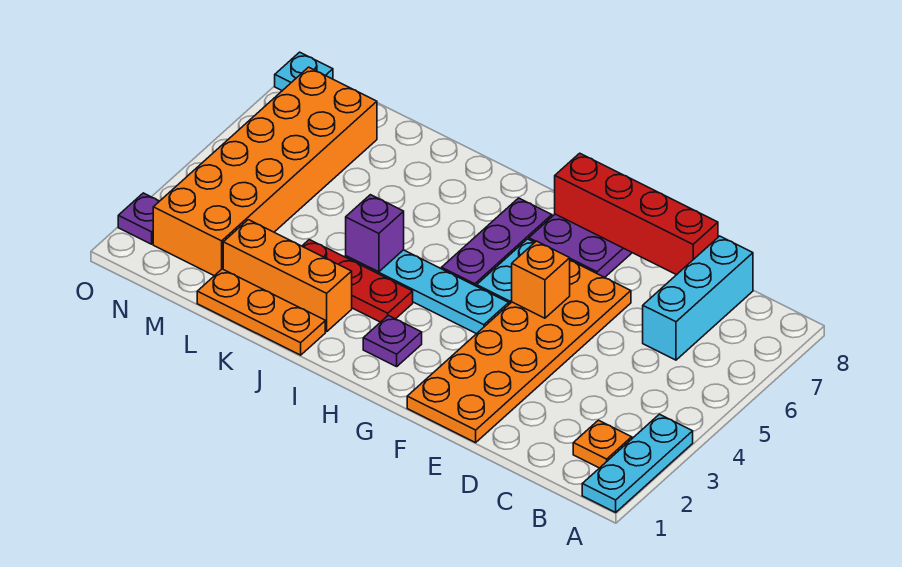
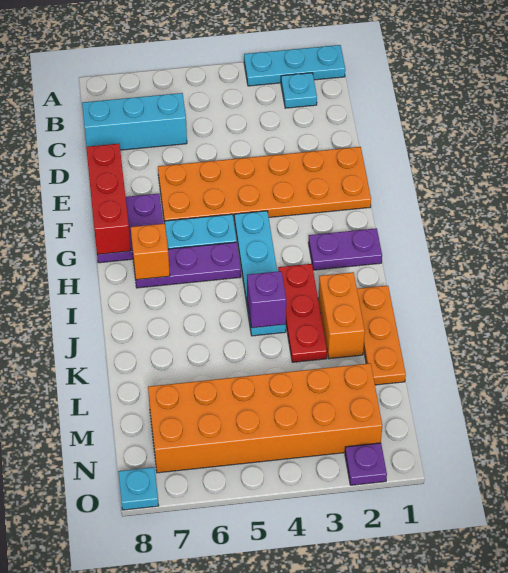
orange 1x1 plate [573,420,632,468] -> cyan 1x1 plate [281,73,317,108]
red 1x4 brick [555,153,718,275] -> red 1x3 brick [86,144,131,254]
orange 1x1 brick [512,241,570,318] -> orange 1x1 brick moved to [131,223,170,280]
purple 1x1 plate [363,315,422,367] -> purple 1x2 plate [309,228,382,270]
orange 1x3 brick [223,220,352,332] -> orange 1x2 brick [318,272,365,359]

